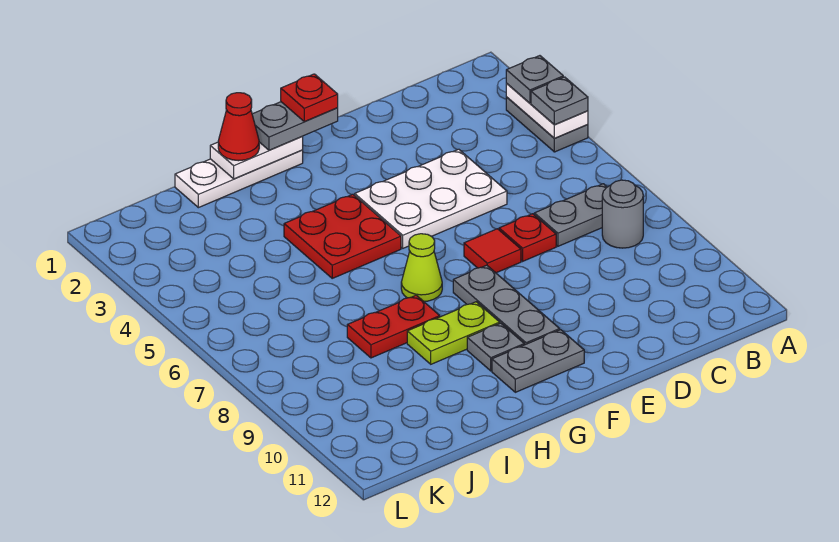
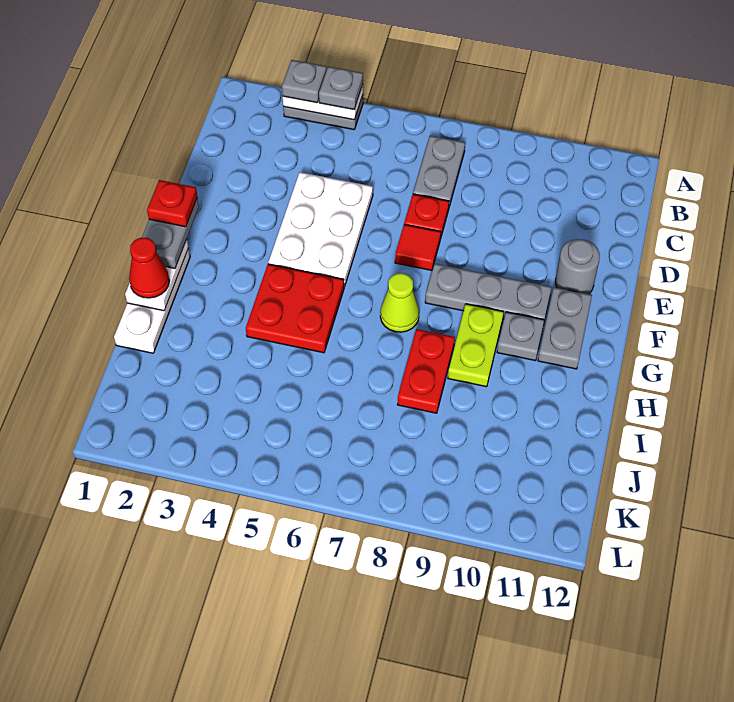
grey 1x1 round brick [602,180,643,248] -> grey 1x1 round brick moved to [556,239,600,294]

